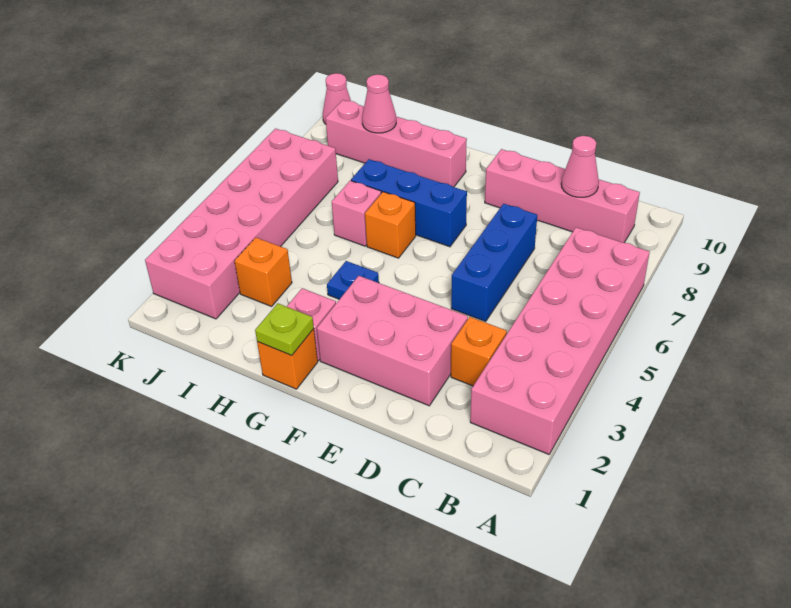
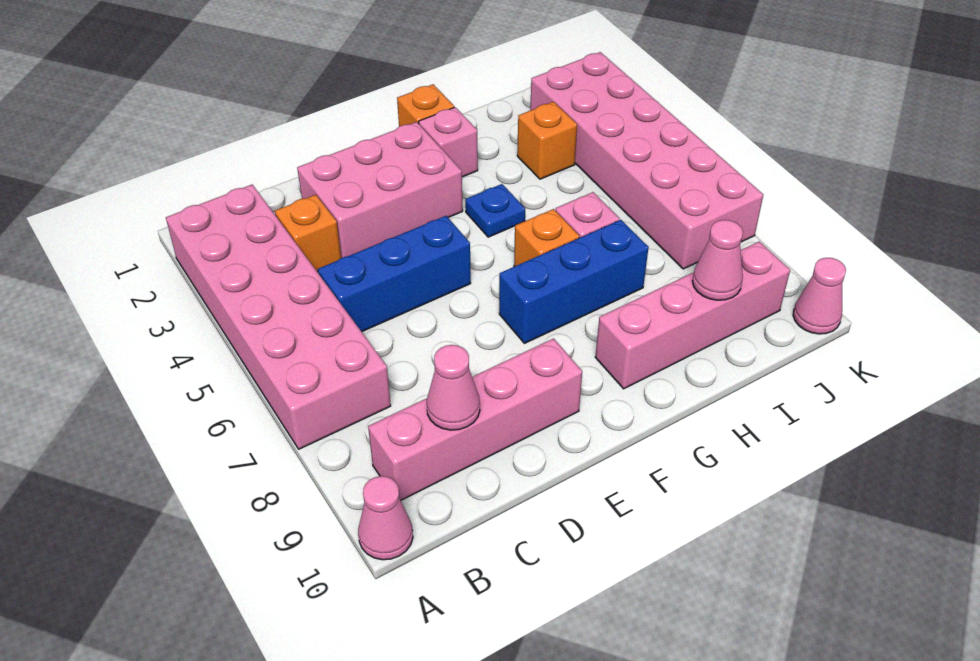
none -> pink 1x1 cone [358,476,413,560]
blue 1x3 brick [451,204,537,321] -> blue 1x3 brick turned to [318,216,471,332]
lime 1x1 plate [255,303,314,355] -> none

